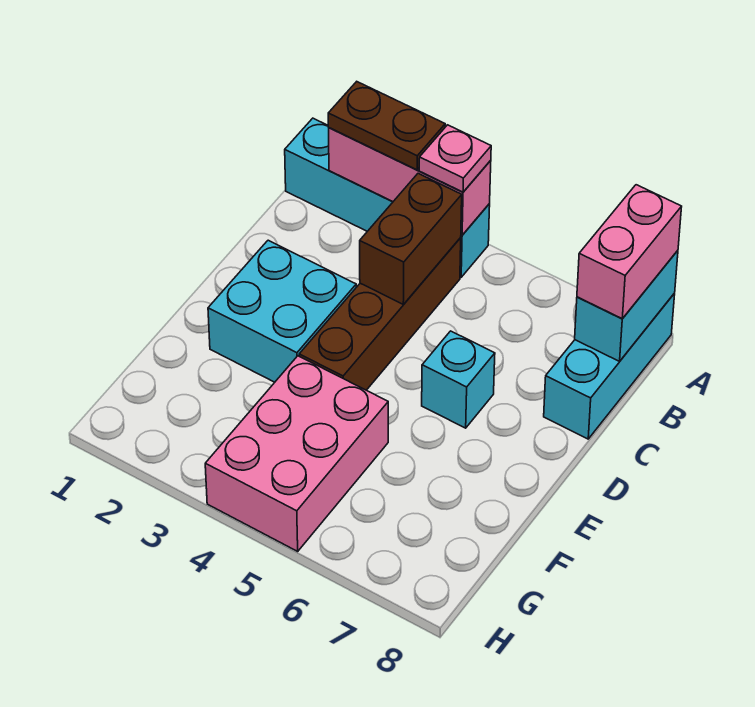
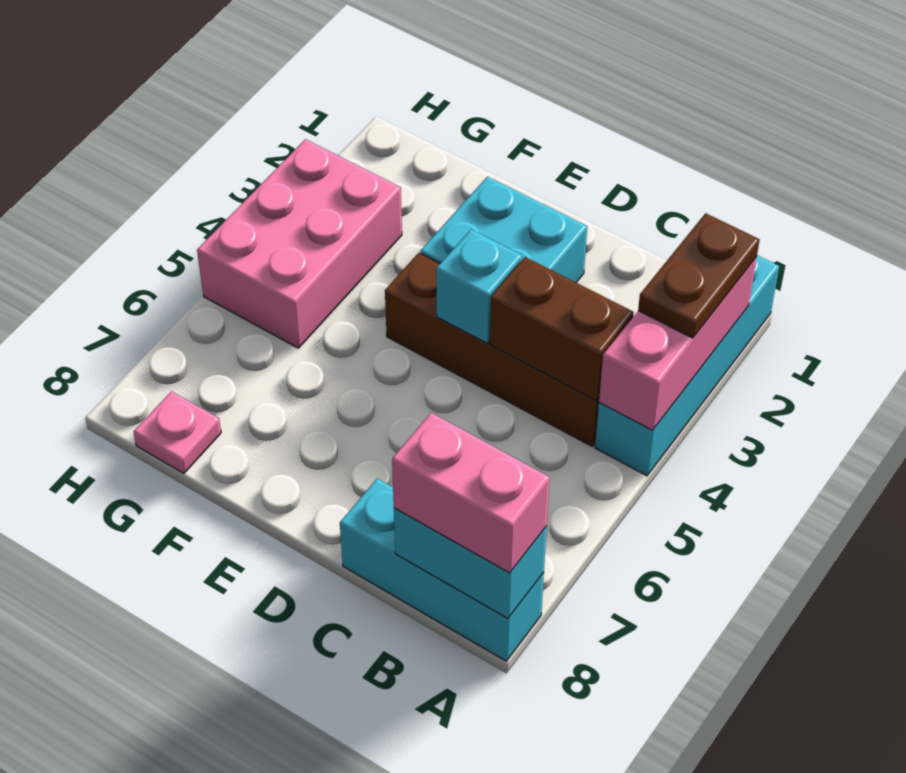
pink 1x1 plate [419,125,491,192] -> pink 1x1 plate moved to [134,391,221,474]
cyan 1x1 brick [422,331,495,428] -> cyan 1x1 brick moved to [436,230,522,343]
pink 2x3 brick [205,356,388,551] -> pink 2x3 brick turned to [197,139,402,348]

